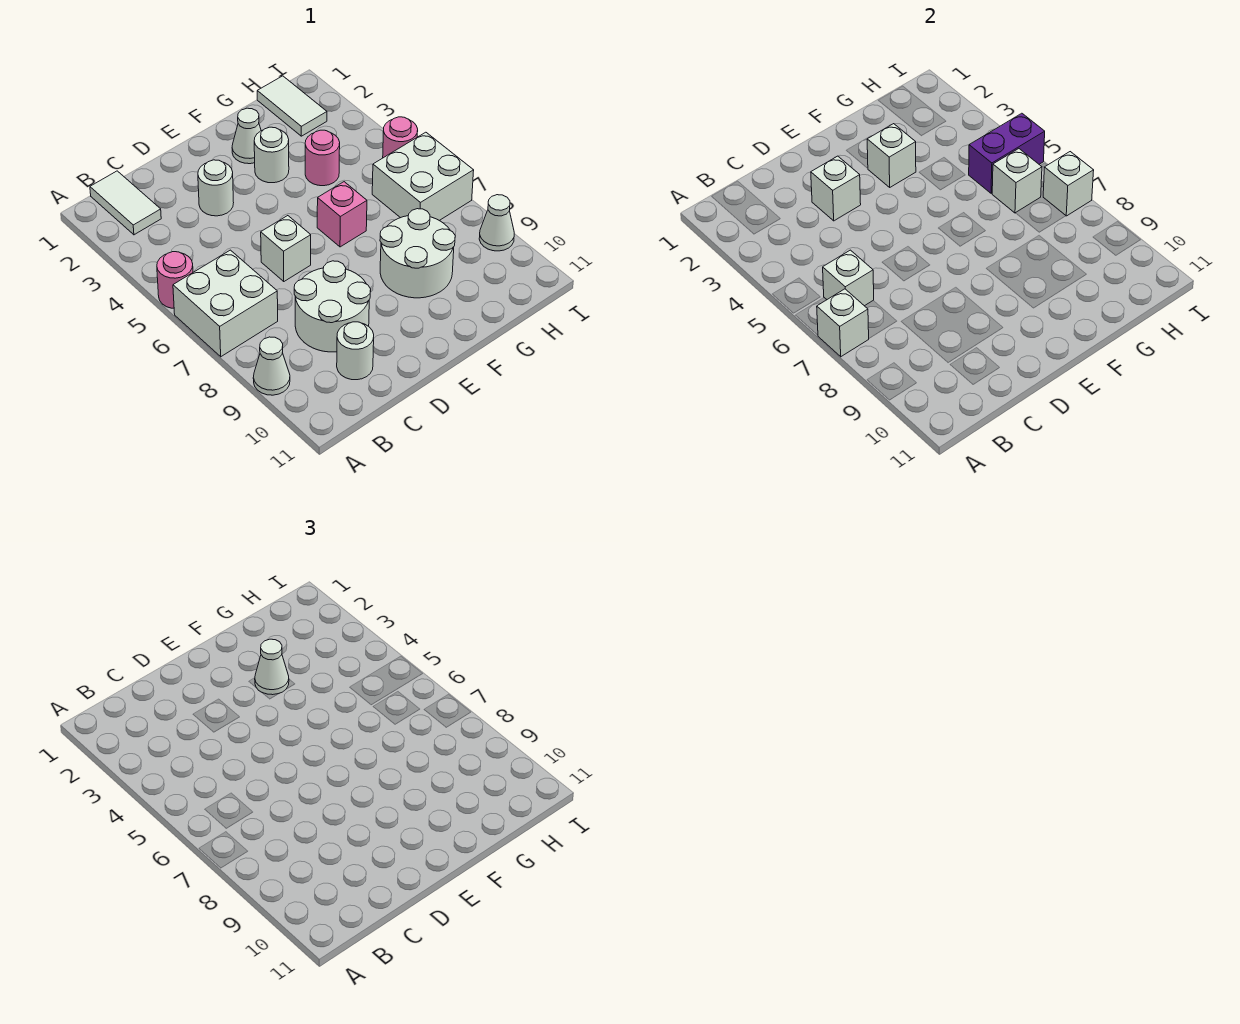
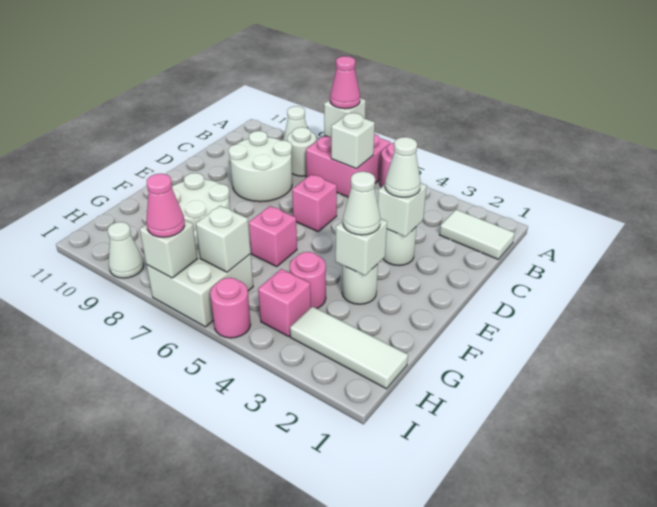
white 2x2 brick [173,250,278,357] -> pink 2x2 brick [306,134,390,197]
none -> pink 1x1 cone [330,56,360,109]
white 1x1 round brick [337,322,374,380] -> white 1x1 round brick moved to [287,127,316,176]
white 1x1 brick [261,216,311,282] -> pink 1x1 brick [292,175,337,232]
white 1x1 cone [232,108,261,164] -> white 1x1 cone moved to [385,137,421,197]
white 1x2 tile [257,76,327,136] -> white 1x3 tile [290,306,408,389]
none -> pink 1x1 brick [258,269,311,337]
purple 1x2 brick [969,113,1045,193] -> none
none -> pink 1x1 cone [146,174,185,237]

